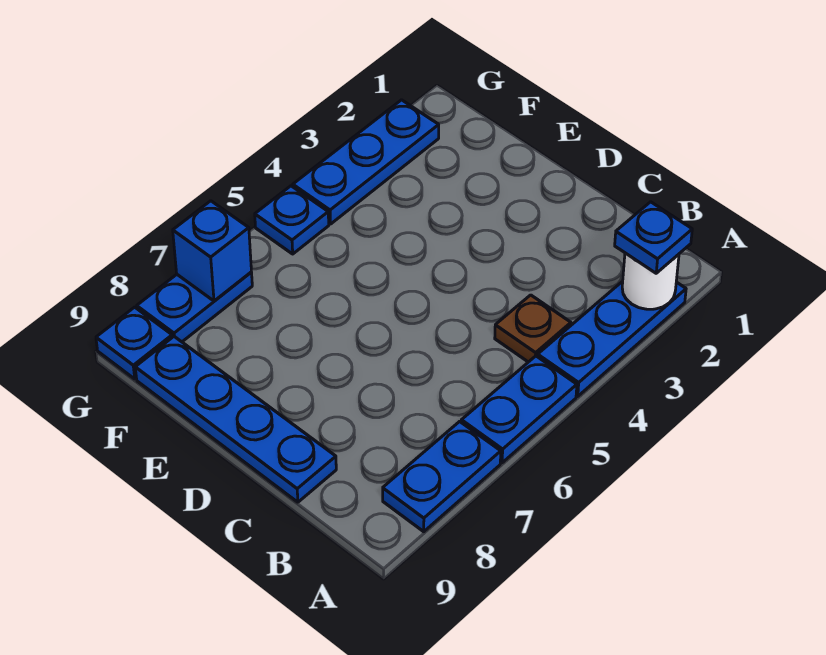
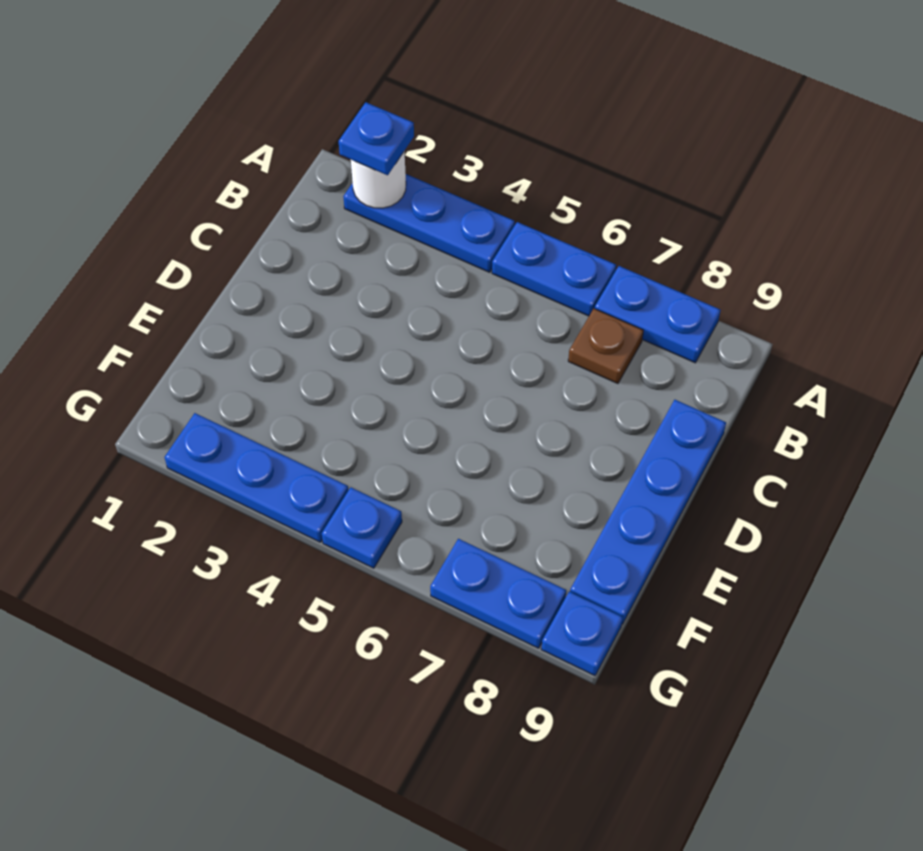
brown 1x1 plate [495,295,571,362] -> brown 1x1 plate moved to [568,308,643,384]
blue 1x1 brick [173,201,251,301] -> none

